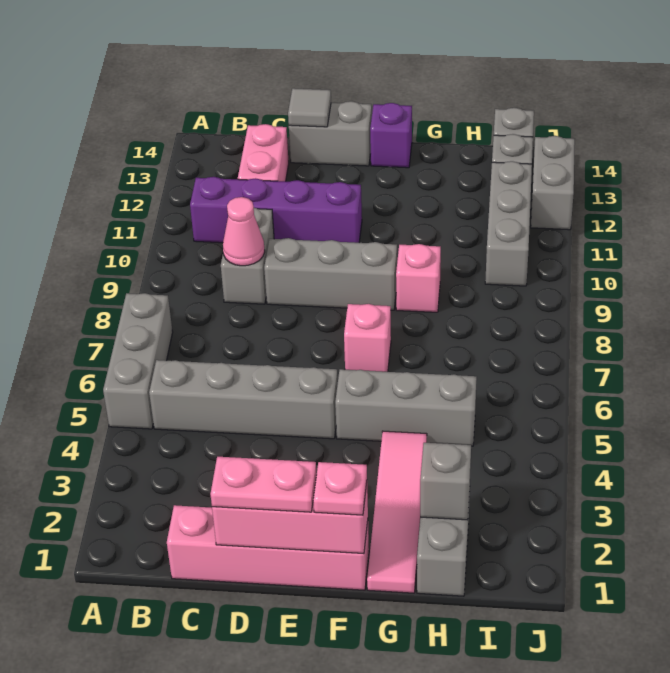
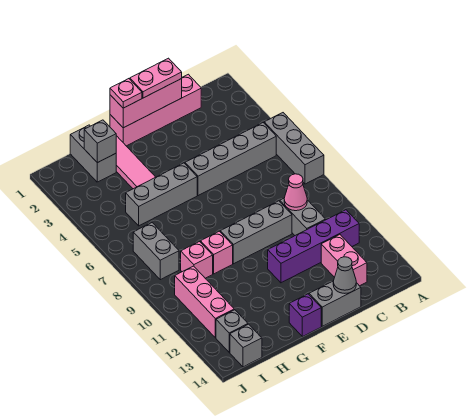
grey 1x1 tile [288,88,331,127] -> grey 1x1 cone [333,257,356,293]
pink 1x1 brick [344,304,391,372] -> pink 1x1 brick moved to [181,242,213,278]
grey 1x3 brick [485,161,532,286] -> pink 1x3 brick [175,266,234,338]
grey 1x2 brick [531,136,575,230] -> grey 1x2 brick moved to [133,223,179,280]

